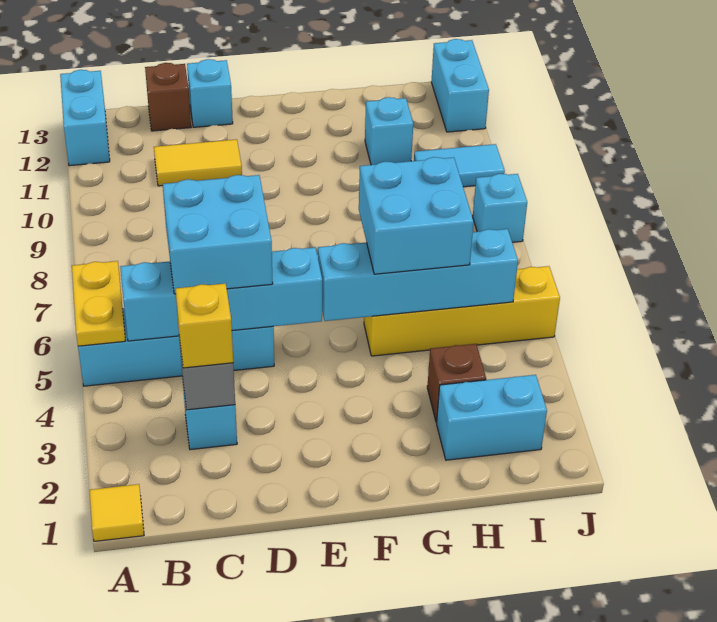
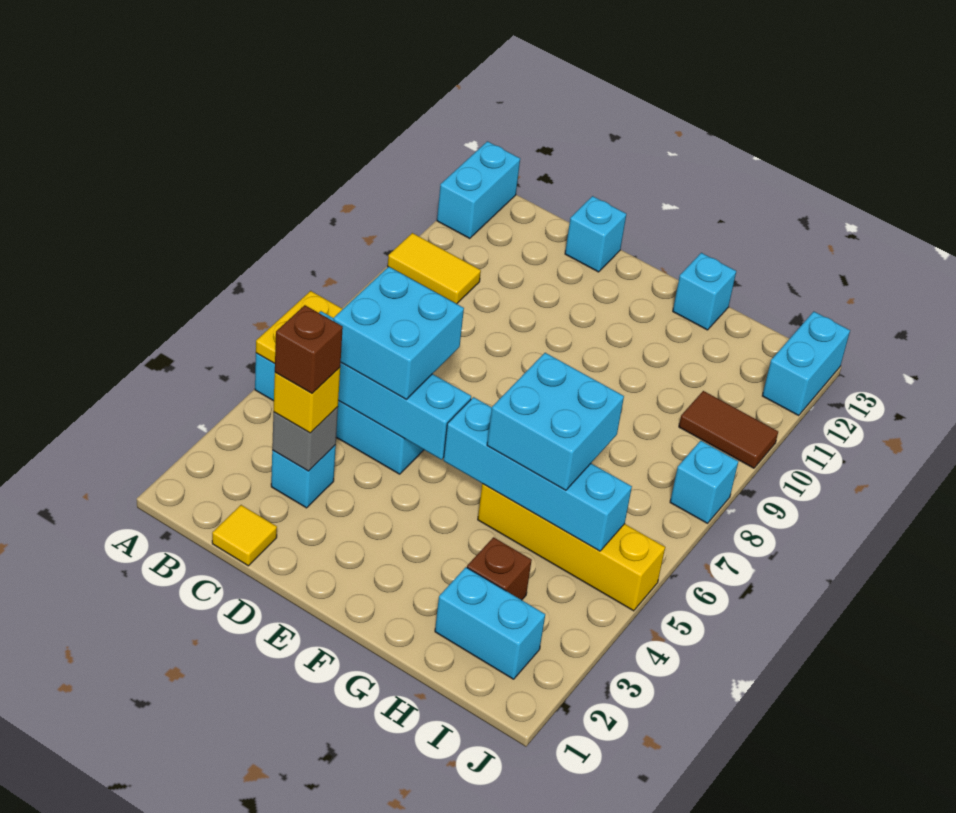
yellow 1x1 tile [89,484,144,542] -> yellow 1x1 tile moved to [212,505,277,566]
yellow 1x2 tile [154,139,242,186] -> yellow 1x2 tile moved to [388,233,481,304]
brown 1x1 brick [145,63,191,131] -> brown 1x1 brick moved to [275,305,343,393]
cyan 1x1 brick [365,97,413,165] -> cyan 1x1 brick moved to [673,253,736,330]
cyan 1x2 tile [414,144,505,187] -> brown 1x2 tile [679,391,778,468]

